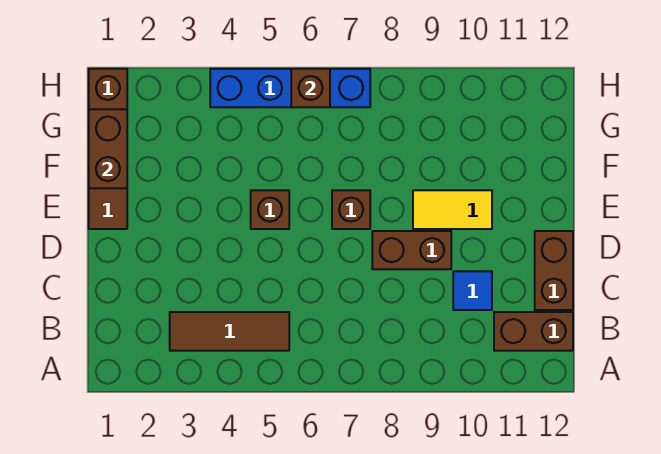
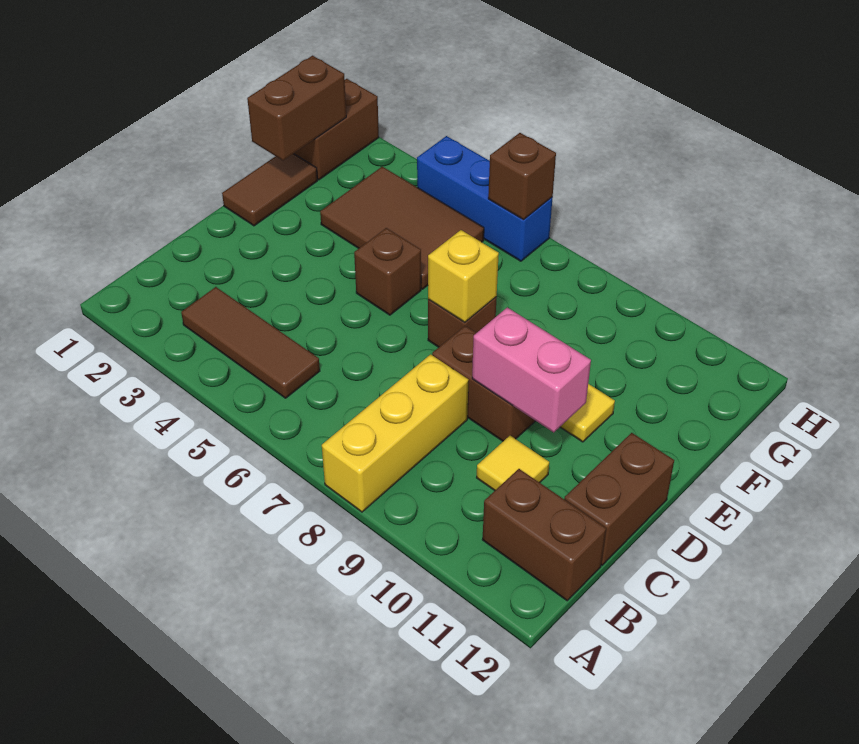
none -> yellow 1x3 brick [322,354,469,512]
blue 1x1 tile [453,271,492,310] -> yellow 1x1 tile [477,436,549,491]
none -> pink 1x2 brick [472,307,591,432]
none -> yellow 1x1 brick [428,230,499,322]
none -> brown 2x3 tile [320,166,484,289]
blue 1x4 brick [210,69,370,107] -> blue 1x3 brick [417,136,553,261]

